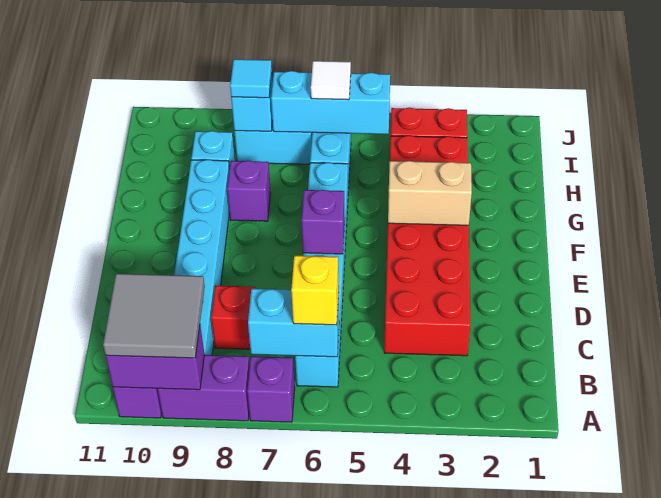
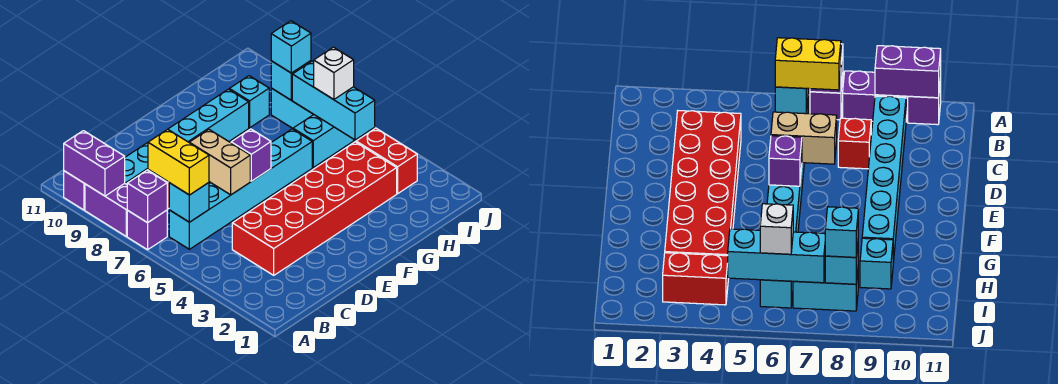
grey 2x2 tile [103,274,205,358] -> none
cyan 1x2 brick [248,289,339,357] -> cyan 1x1 brick [169,183,209,222]
yellow 1x1 brick [291,256,339,325] -> yellow 1x2 brick [148,129,209,195]
tan 1x2 brick [388,161,472,225] -> tan 1x2 brick moved to [189,130,250,195]
purple 1x1 brick [227,161,271,221] -> purple 1x1 brick moved to [127,170,167,223]
white 1x1 tile [311,61,351,100] -> white 1x1 brick [314,47,354,100]
cyan 1x1 tile [230,59,272,98] -> cyan 1x1 brick [271,21,311,73]

